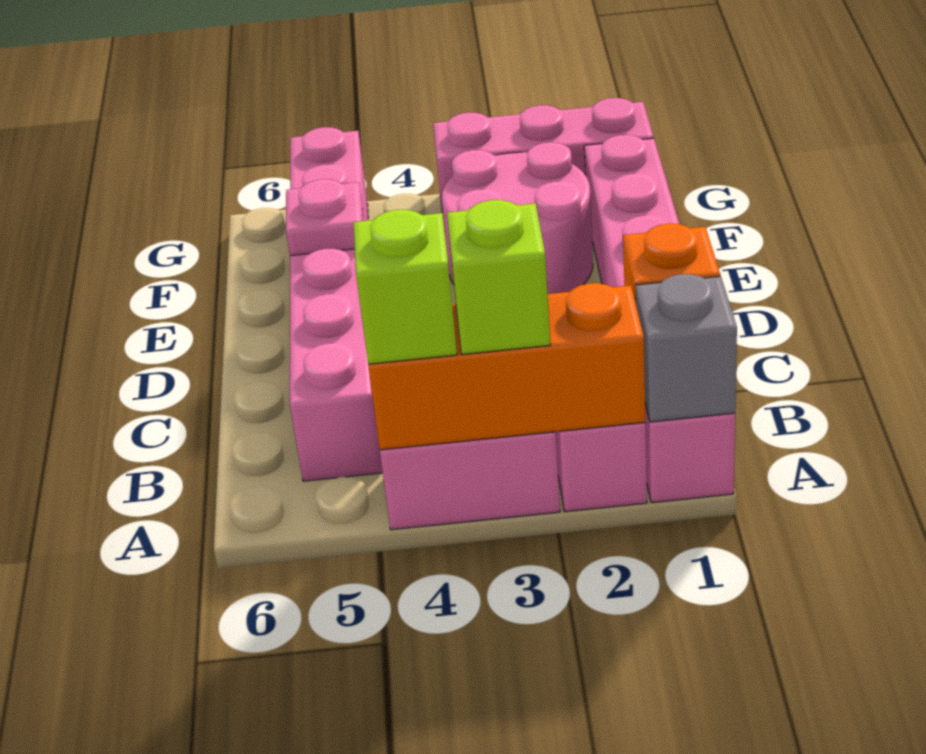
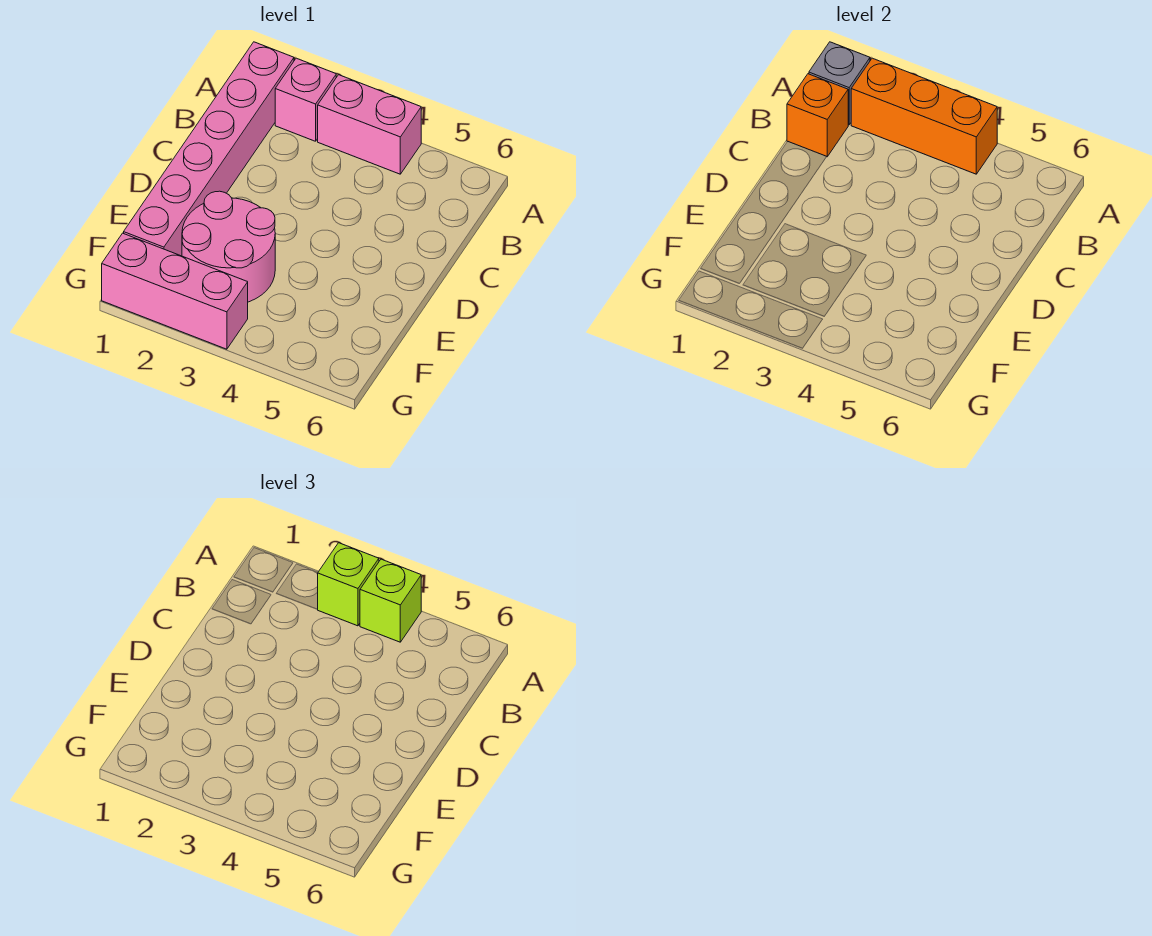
pink 1x6 brick [290,127,383,481] -> none
pink 1x1 plate [286,179,363,256] -> none

